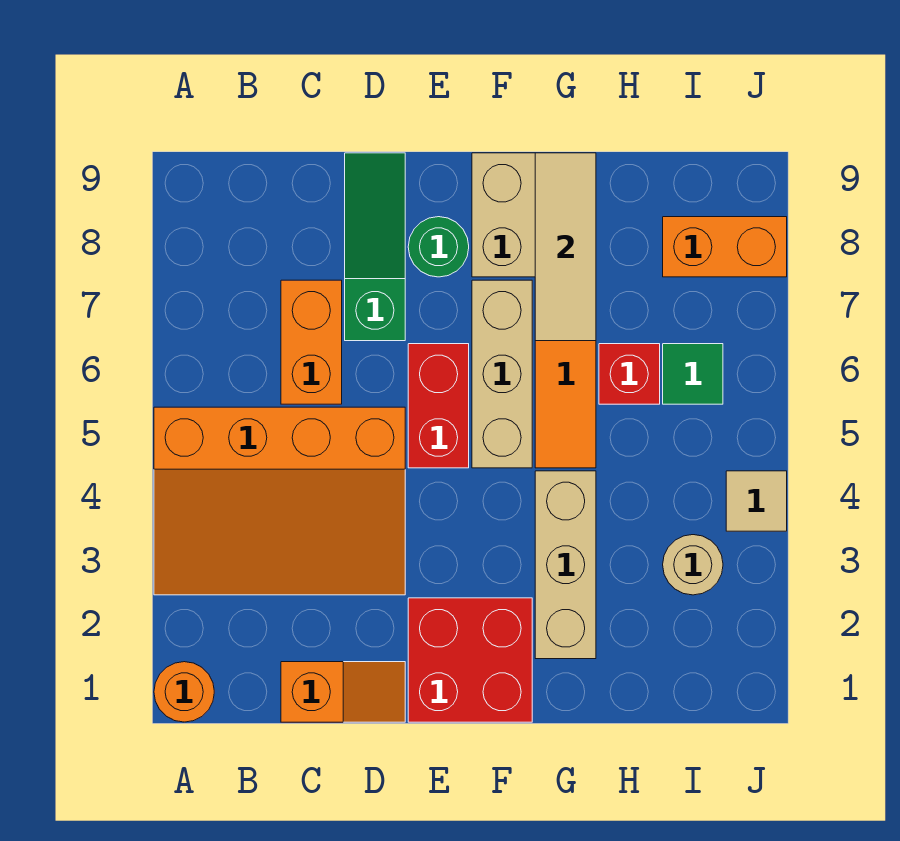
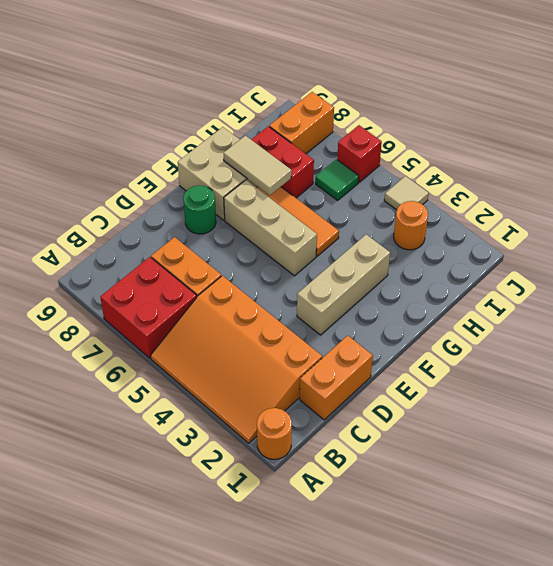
orange 3x4 slope [154,407,405,595] -> orange 3x4 slope turned to [151,276,322,443]
orange 1x2 slope [281,662,405,722] -> orange 1x2 brick [300,335,373,420]
green 1x3 slope [345,153,405,341] -> none
red 2x2 brick [408,598,532,722] -> red 2x2 brick moved to [100,257,197,358]
red 1x2 brick [408,344,469,468] -> red 1x2 brick moved to [251,126,314,198]
tan 1x3 brick [535,471,596,659] -> tan 1x3 brick turned to [297,234,390,335]
tan 1x3 tile [535,153,596,341] -> tan 1x2 tile [224,136,292,195]
red 1x1 brick [599,344,660,404] -> red 1x1 brick moved to [337,125,382,182]
tan 1x1 round brick [663,535,723,595] -> orange 1x1 round brick [394,201,428,250]

